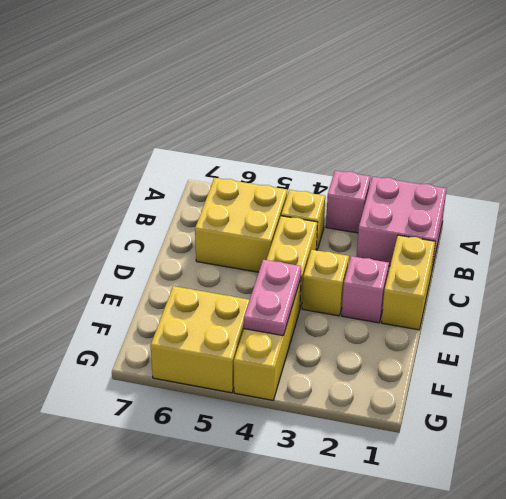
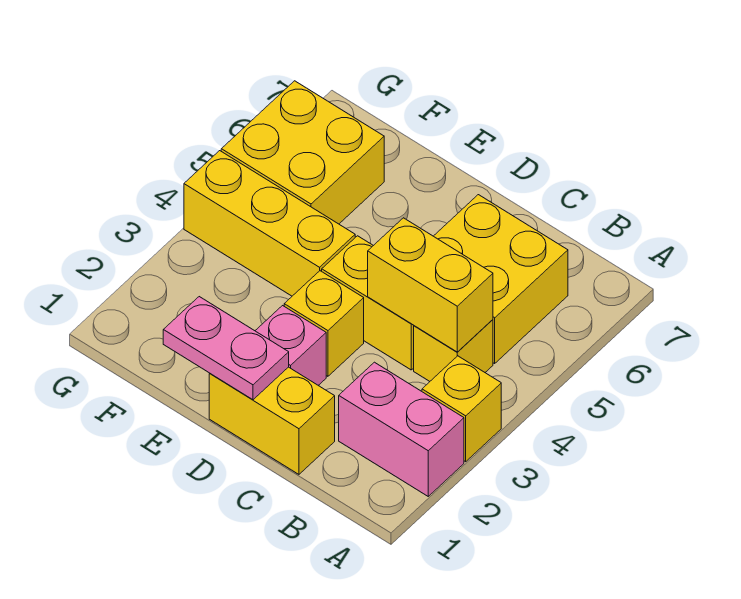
pink 2x2 brick [357,177,447,269] -> pink 1x2 brick [339,362,464,496]
pink 1x1 brick [326,171,370,233] -> yellow 1x1 brick [422,356,501,462]
none -> yellow 1x2 brick [368,218,493,352]
pink 1x2 plate [244,260,301,336] -> pink 1x2 plate moved to [163,297,289,400]

